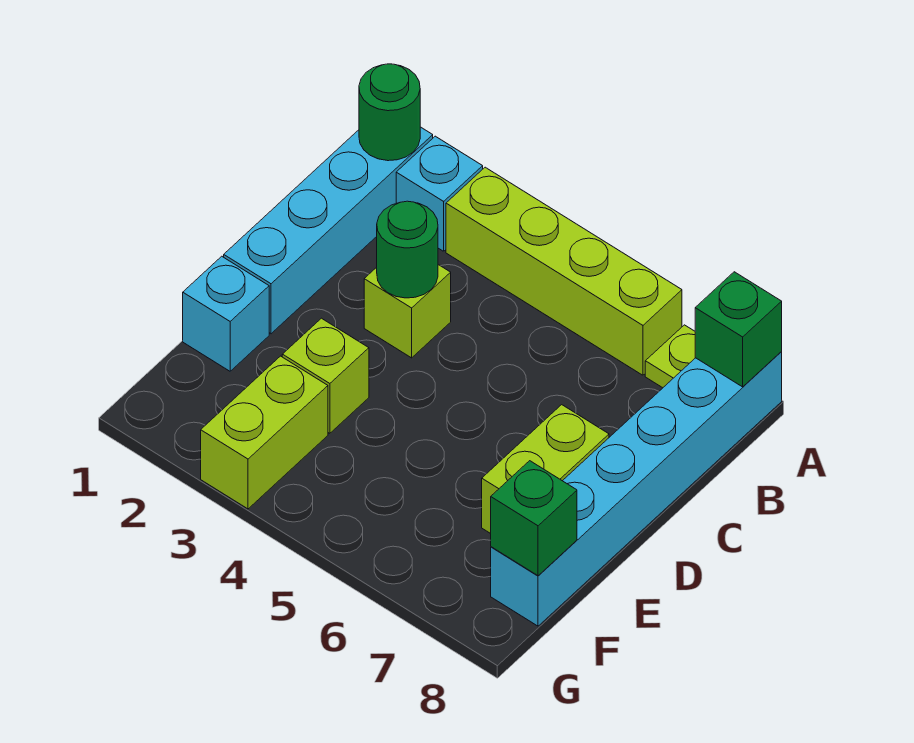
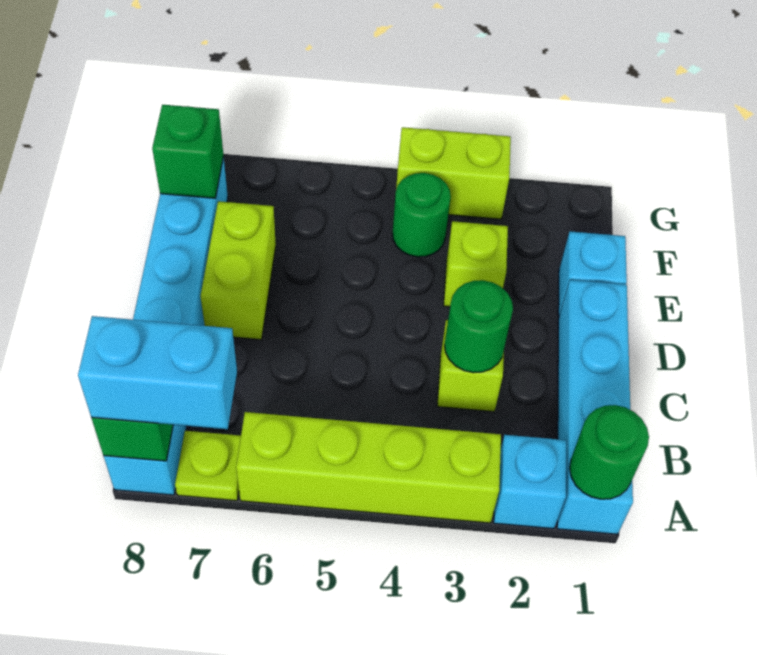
none -> cyan 1x2 brick [78,316,237,429]
lime 1x2 brick [201,356,328,509] -> lime 1x2 brick turned to [396,127,511,219]
none -> green 1x1 round brick [393,173,451,257]

